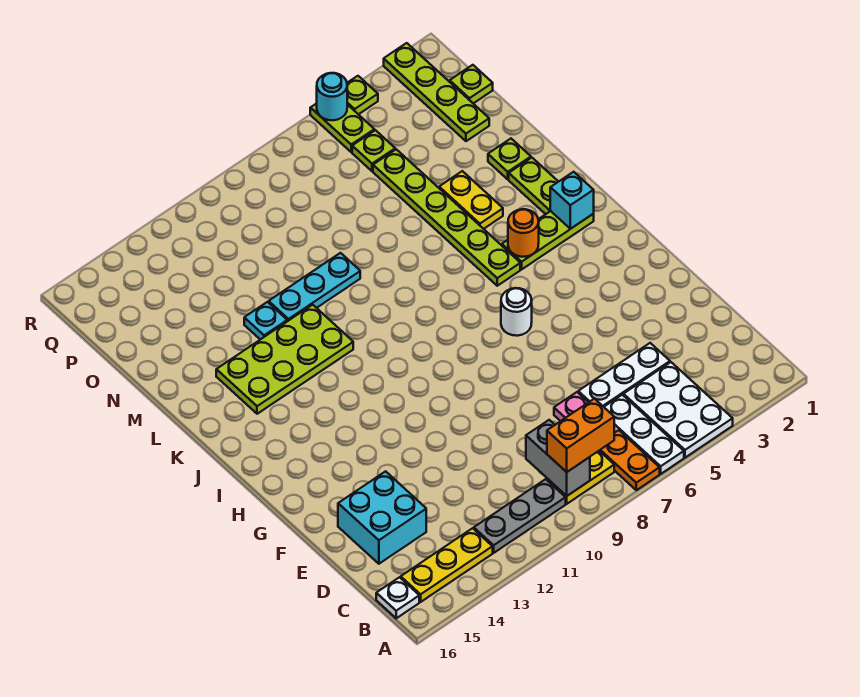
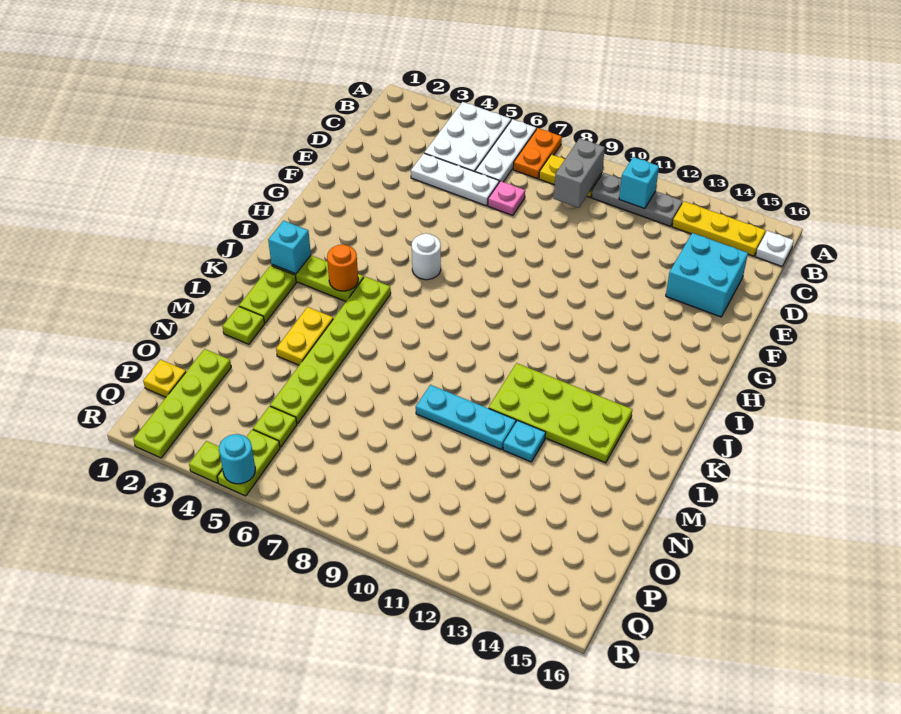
orange 1x2 brick [547,399,614,472] -> none
none -> cyan 1x1 brick [619,157,659,209]
lime 1x1 plate [450,65,493,103] -> yellow 1x1 plate [143,360,186,397]

